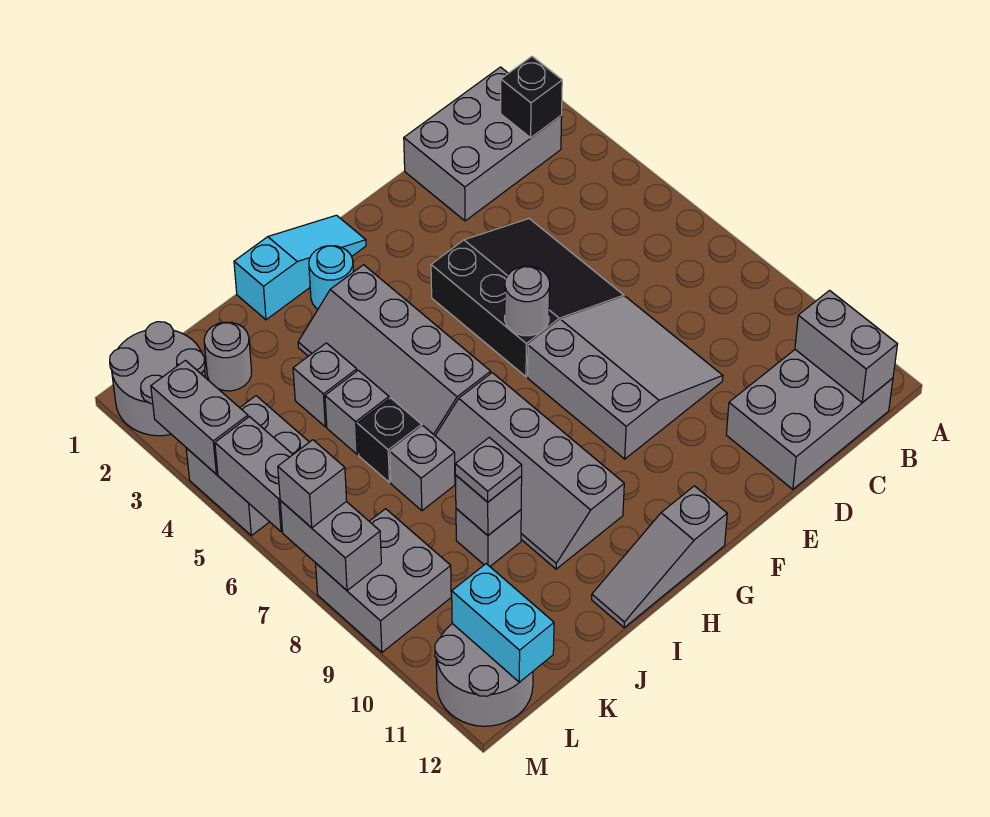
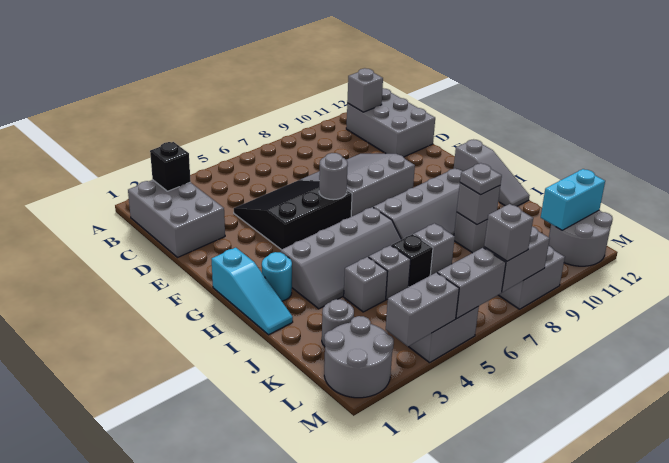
grey 1x2 brick [795,290,897,403] -> grey 1x1 brick [347,68,383,112]
cyan 1x3 slope [234,215,366,320] -> cyan 1x3 slope turned to [212,248,293,335]

